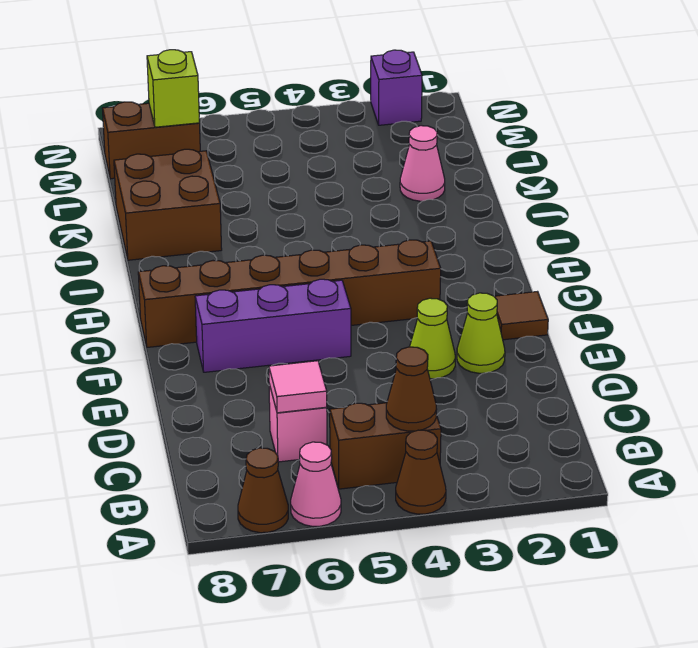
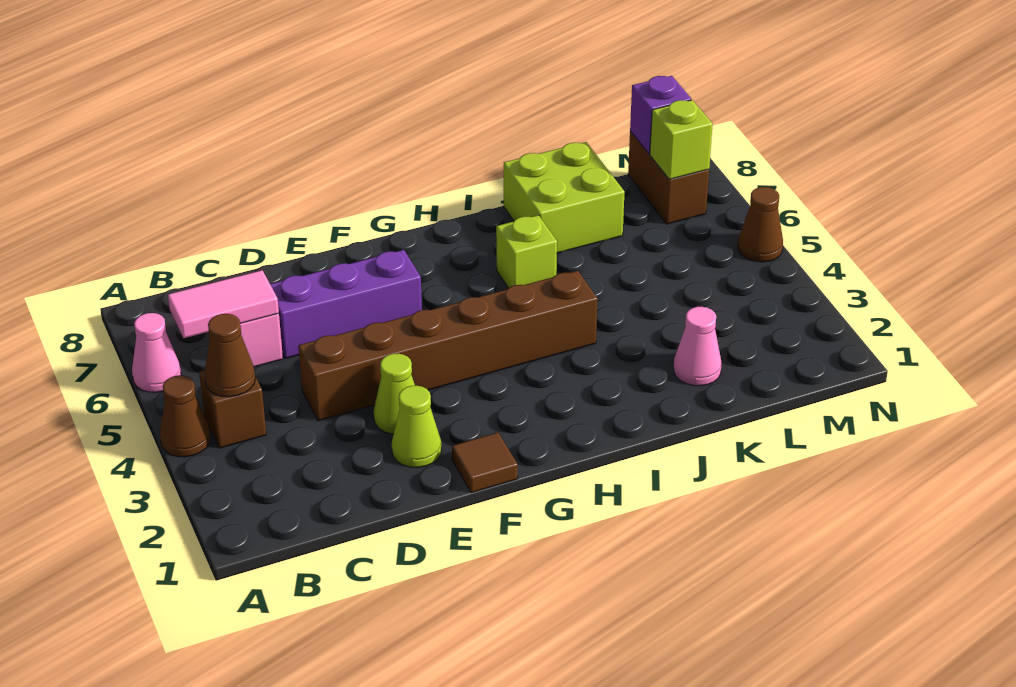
brown 1x1 cone [238,448,288,533] -> brown 1x1 cone moved to [738,187,783,262]
brown 1x2 brick [330,403,441,489] -> brown 1x1 brick [199,370,266,448]
pink 1x1 tile [269,361,327,413] -> pink 1x2 tile [168,270,279,338]
purple 1x3 brick [195,279,351,372] -> purple 1x3 brick turned to [270,250,422,358]
brown 1x6 brick [138,240,441,347] -> brown 1x6 brick turned to [298,271,598,421]
none -> lime 1x1 brick [496,215,557,288]
brown 2x2 brick [114,149,222,260] -> lime 2x2 brick [504,142,625,253]
purple 1x1 brick [371,50,422,125] -> purple 1x1 brick moved to [630,76,691,154]

